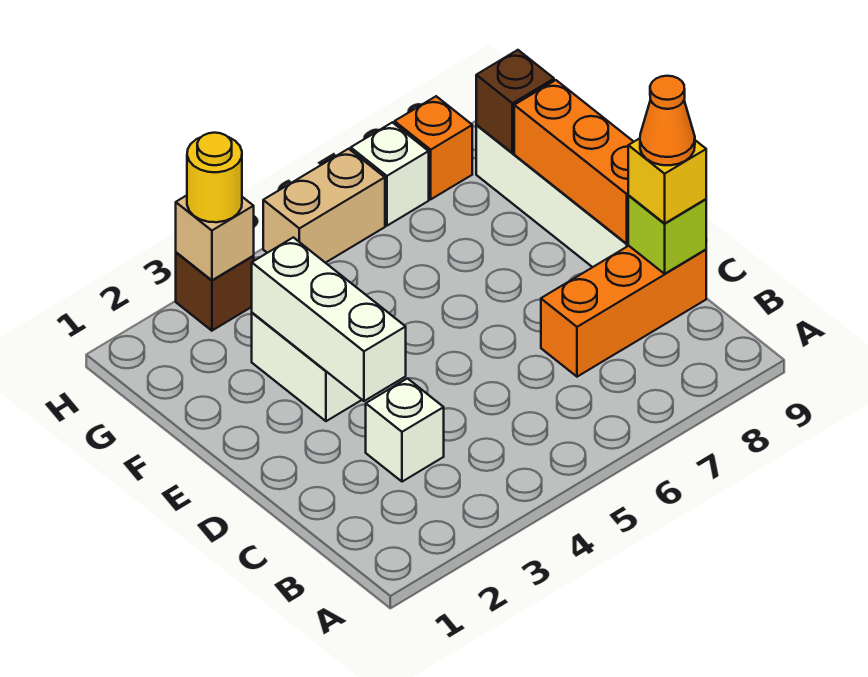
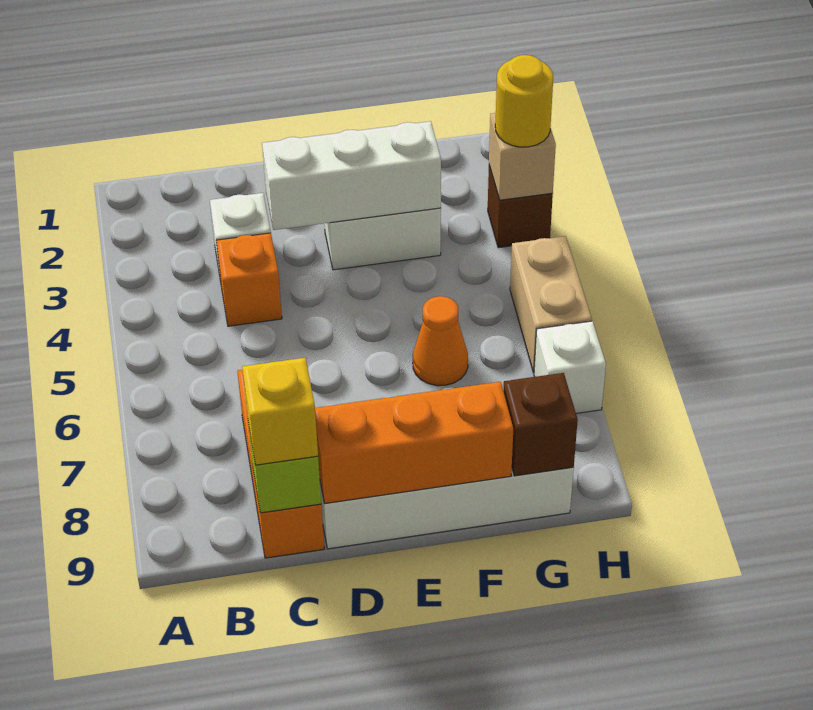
orange 1x1 cone [640,76,695,165] -> orange 1x1 cone moved to [413,296,468,386]
orange 1x1 brick [395,96,472,199] -> orange 1x1 brick moved to [216,233,282,326]

